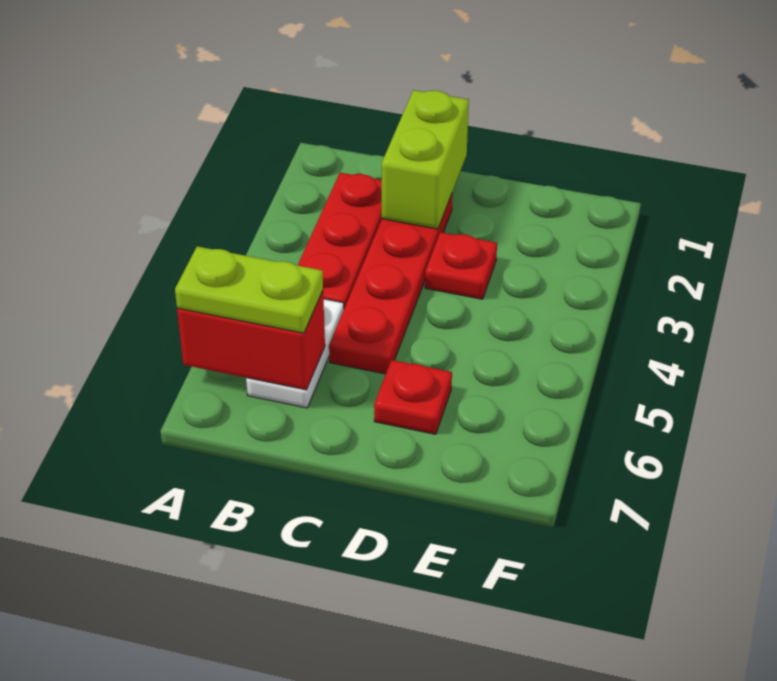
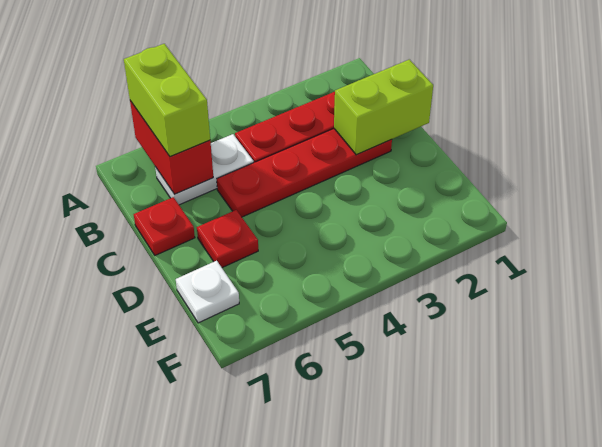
lime 1x2 plate [175,246,323,333] -> lime 1x2 brick [124,44,210,156]
red 1x1 plate [425,232,497,299] -> red 1x1 plate moved to [134,197,195,255]
none -> white 1x1 plate [176,261,239,323]

